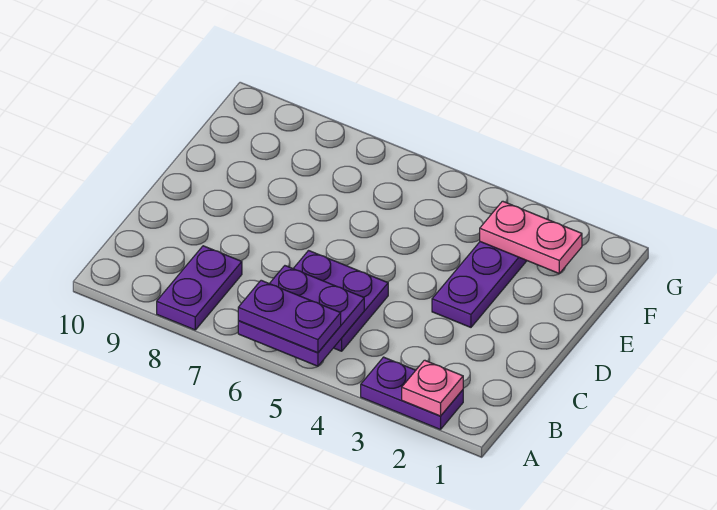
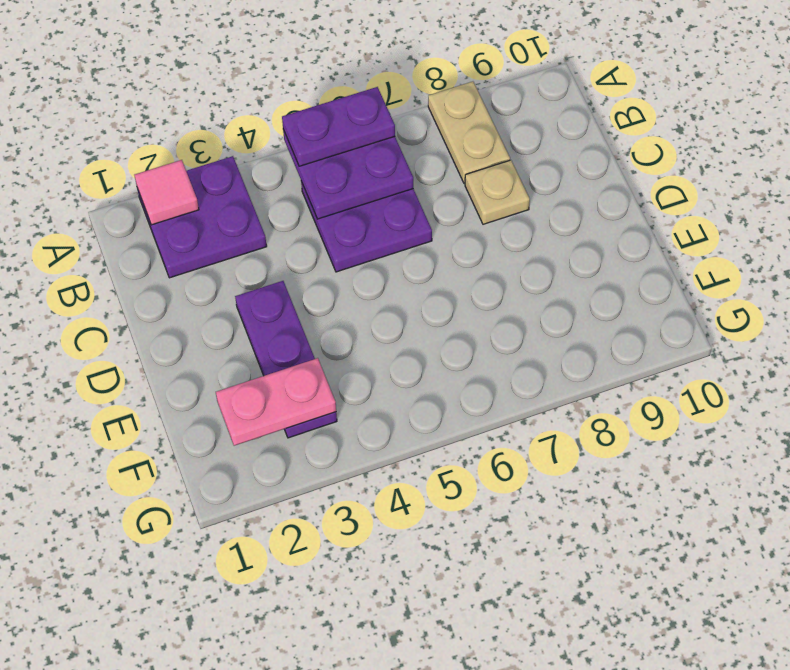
purple 1x2 plate [361,357,463,430] -> purple 2x2 plate [137,156,267,278]
pink 1x1 plate [402,360,463,416] -> pink 1x1 tile [134,160,199,225]
purple 1x2 plate [157,246,242,330] -> tan 1x2 plate [428,82,510,184]
none -> tan 1x1 plate [465,160,530,224]

